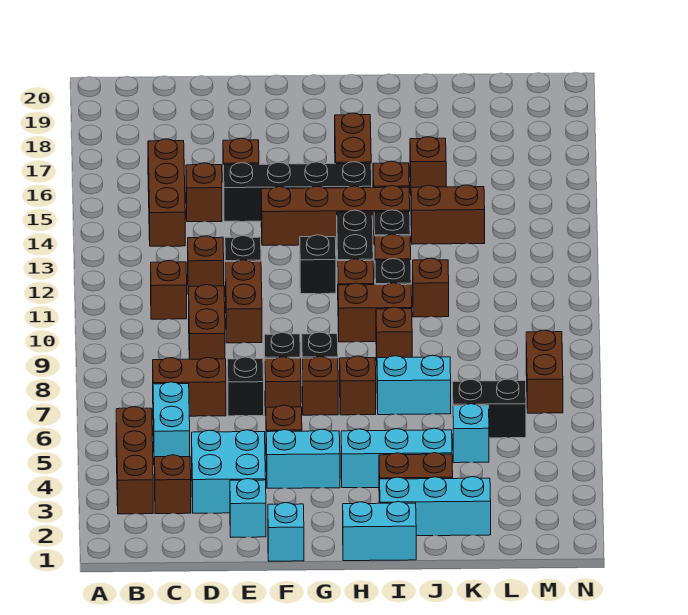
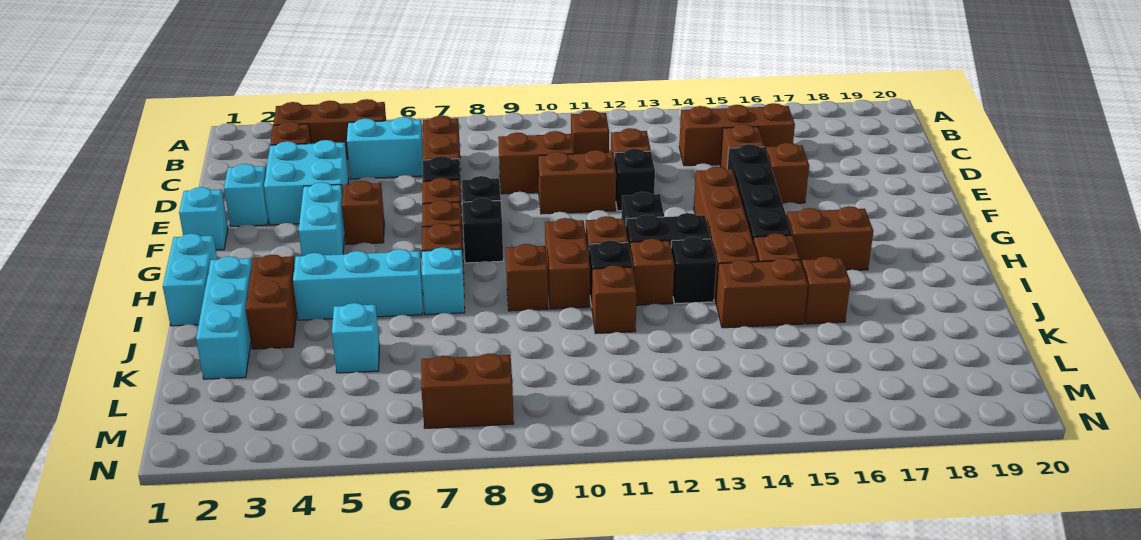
cyan 1x3 brick [341,428,452,488] -> cyan 1x3 brick turned to [293,249,423,320]
cyan 1x2 brick [377,355,451,415] -> cyan 1x1 brick [422,247,465,315]
brown 1x2 brick [411,185,485,244] -> brown 1x2 brick turned to [716,258,808,328]
black 1x2 brick [452,379,526,438] -> none

